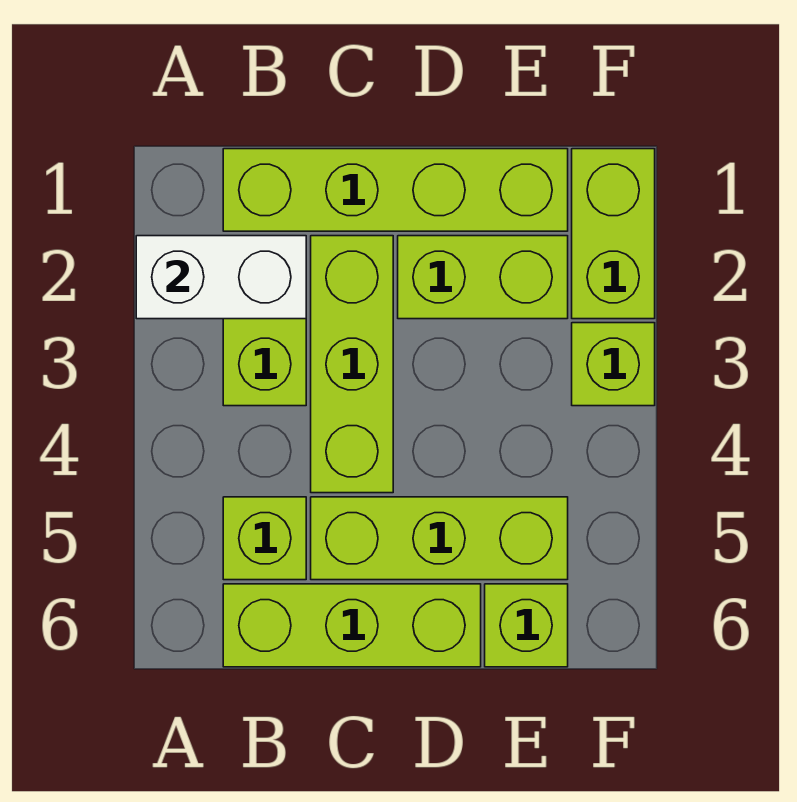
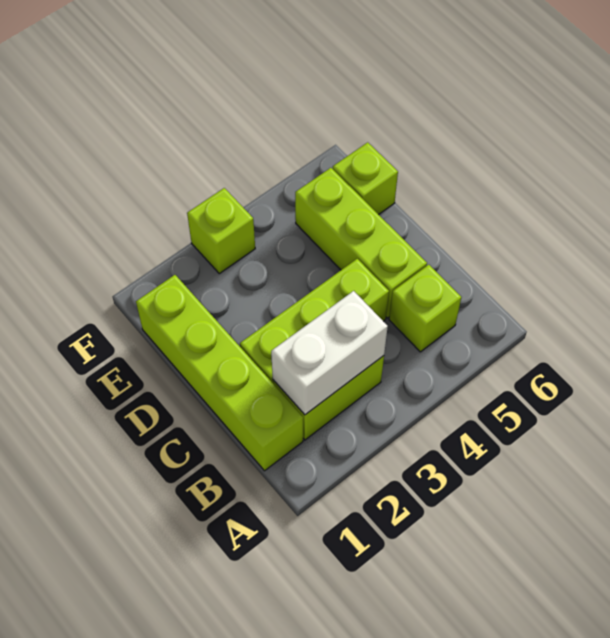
white 1x2 brick [136,236,306,319] -> white 1x2 brick turned to [271,291,388,415]
lime 1x3 brick [223,584,481,667] -> none
lime 1x2 brick [398,236,568,319] -> none
lime 1x2 brick [572,149,655,319] -> none

